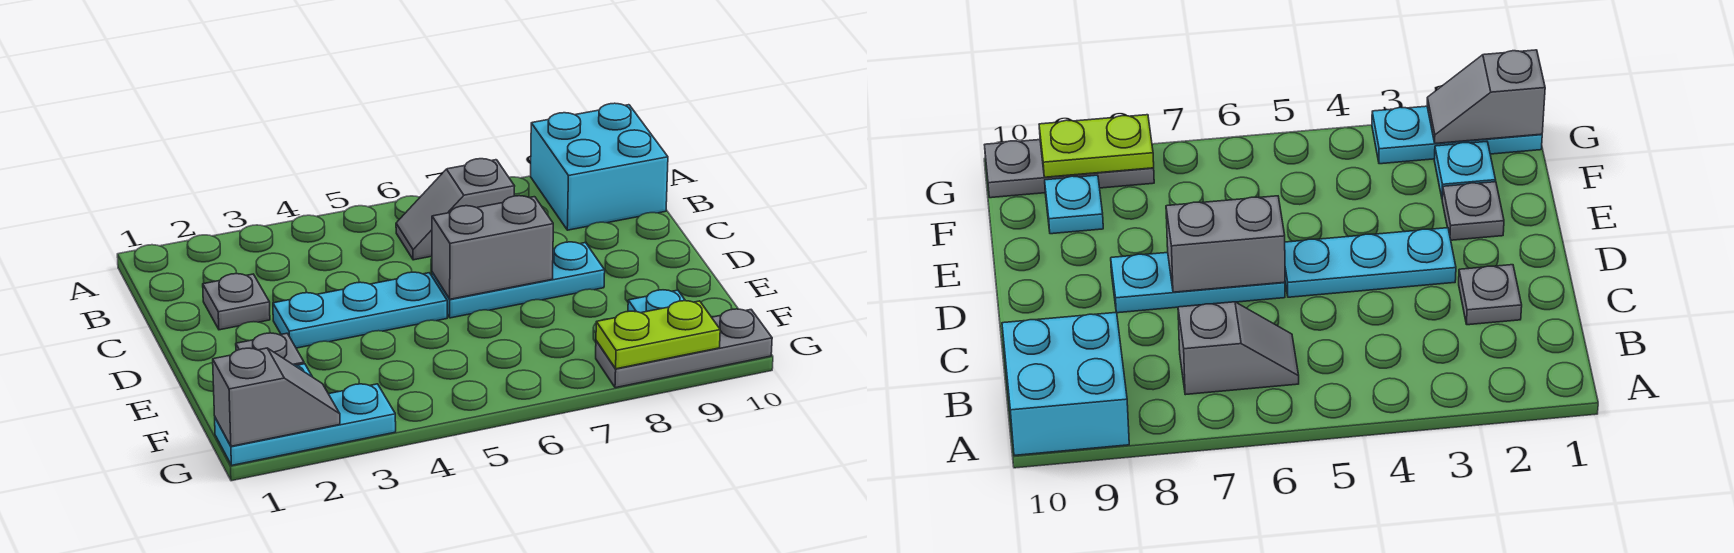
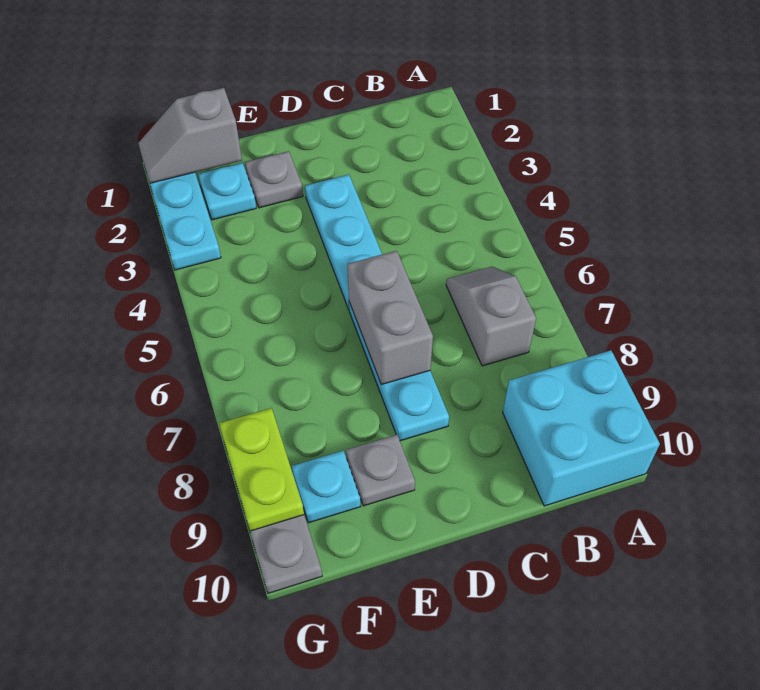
grey 1x1 plate [203,274,270,330] -> grey 1x1 plate moved to [346,435,415,506]
grey 1x2 slope [213,348,340,446] -> grey 1x2 slope turned to [138,88,242,183]

